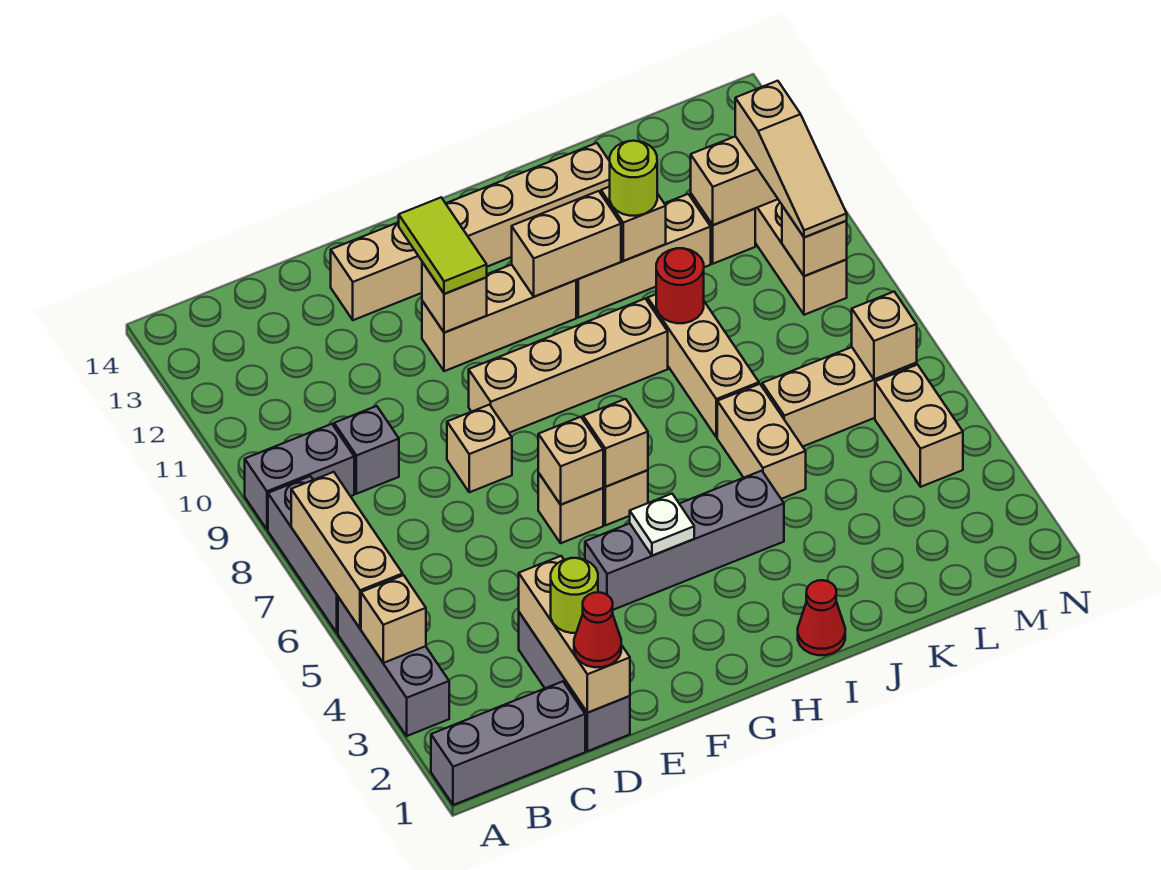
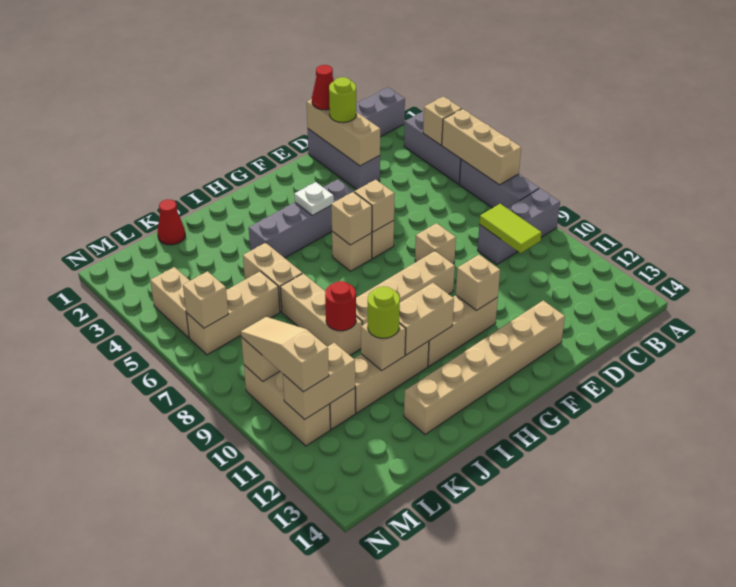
lime 1x2 tile [399,198,487,294] -> lime 1x2 tile moved to [479,204,542,253]
red 1x1 cone [798,580,845,655] -> red 1x1 cone moved to [157,199,185,245]

